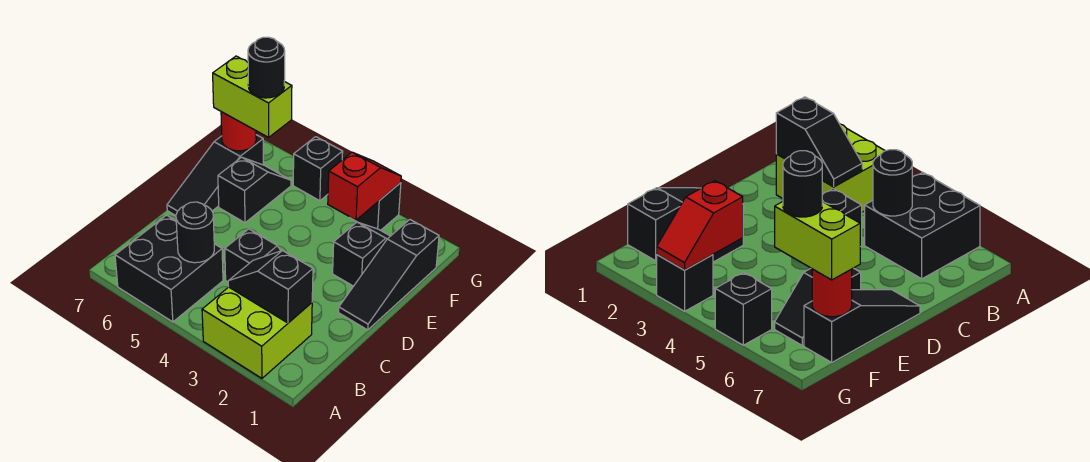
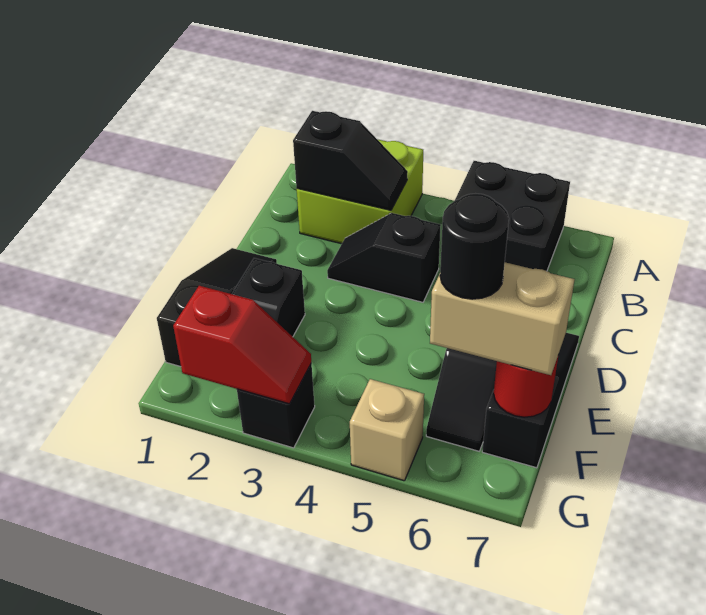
black 1x1 round brick [176,202,214,263] -> none
red 1x2 slope [328,152,401,220] -> red 1x2 slope turned to [173,286,311,404]
lime 1x2 brick [213,56,292,137] -> tan 1x2 brick [430,262,575,375]
black 1x1 brick [293,137,343,201] -> tan 1x1 brick [349,379,424,481]

